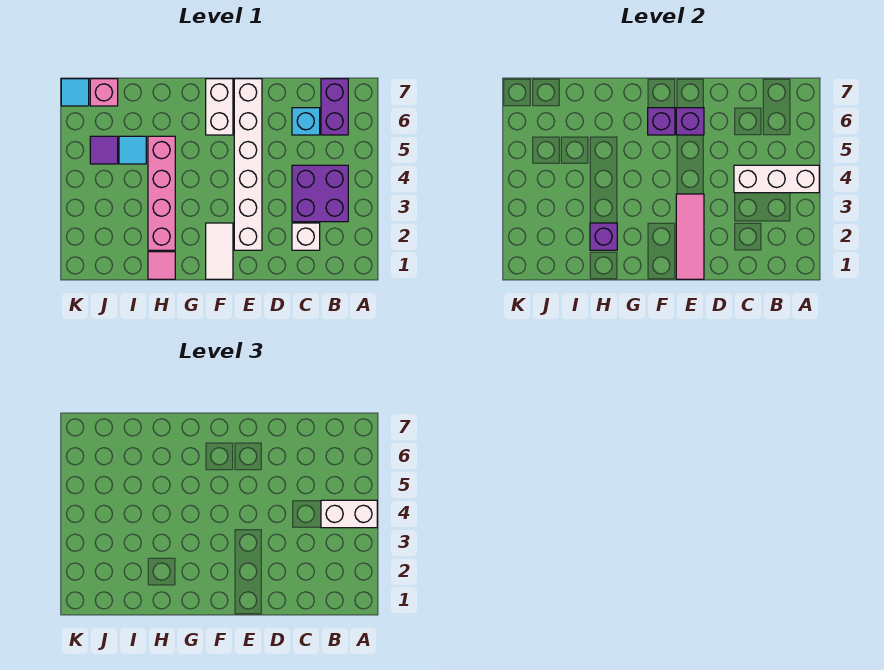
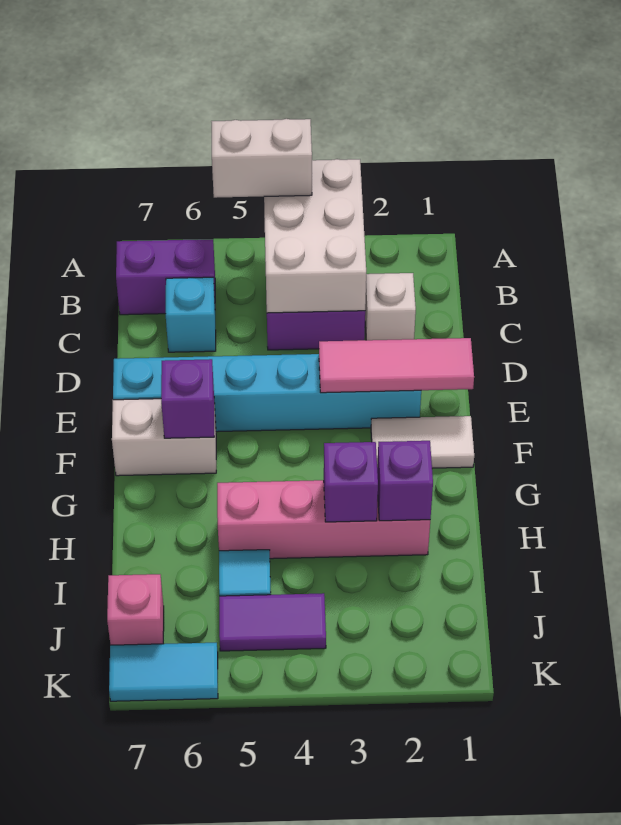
white 1x3 brick [734,165,819,193] -> white 2x3 brick [264,159,366,313]
white 1x2 brick [321,500,377,528] -> white 1x2 brick turned to [211,119,312,198]
white 1x6 brick [234,79,262,250] -> cyan 1x6 brick [113,354,421,432]
purple 1x1 brick [676,108,704,135] -> purple 1x1 brick moved to [324,442,378,522]
pink 1x1 tile [148,252,175,279] -> none
purple 1x1 tile [90,136,118,164] -> purple 1x2 tile [219,593,326,651]
cyan 1x1 tile [61,79,89,106] -> cyan 1x2 tile [109,643,218,701]

